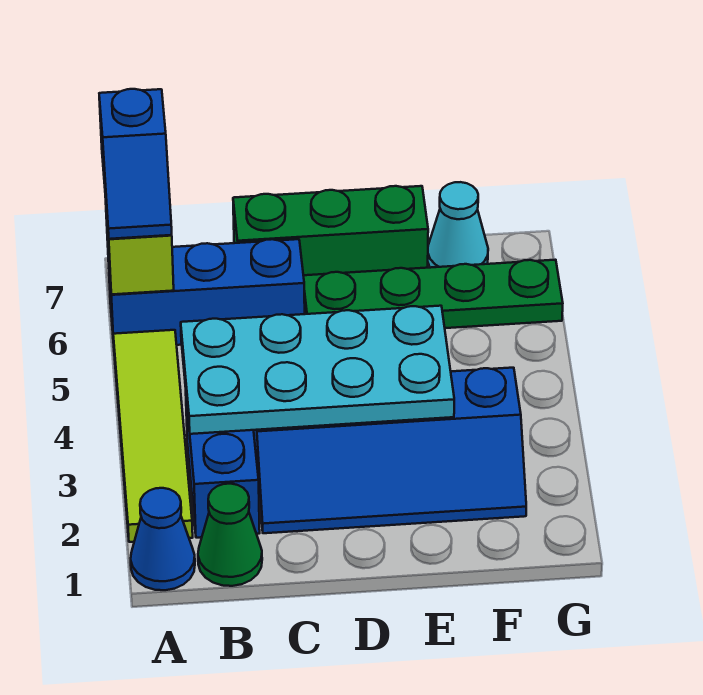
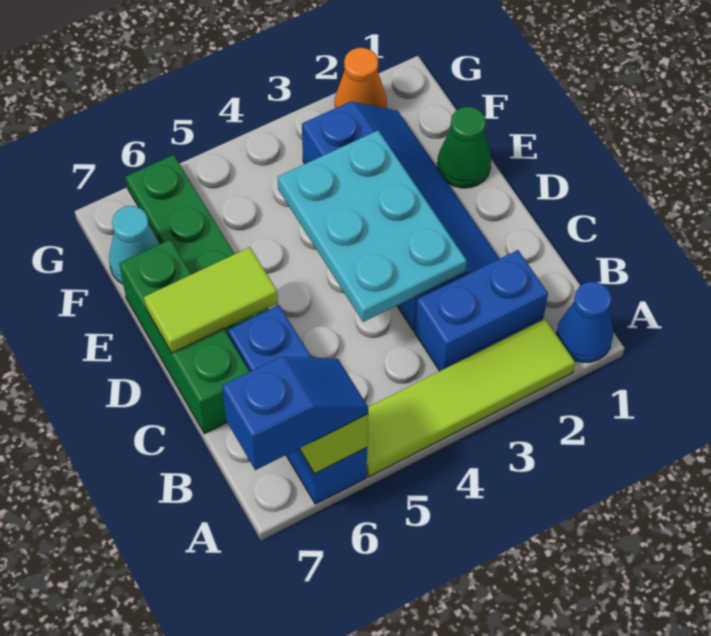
green 1x1 cone [198,484,262,586] -> green 1x1 cone moved to [437,107,491,188]
cyan 2x4 plate [181,306,454,434] -> cyan 2x3 plate [278,131,467,322]
none -> lime 1x2 tile [144,247,278,353]
none -> orange 1x1 cone [335,48,387,108]

